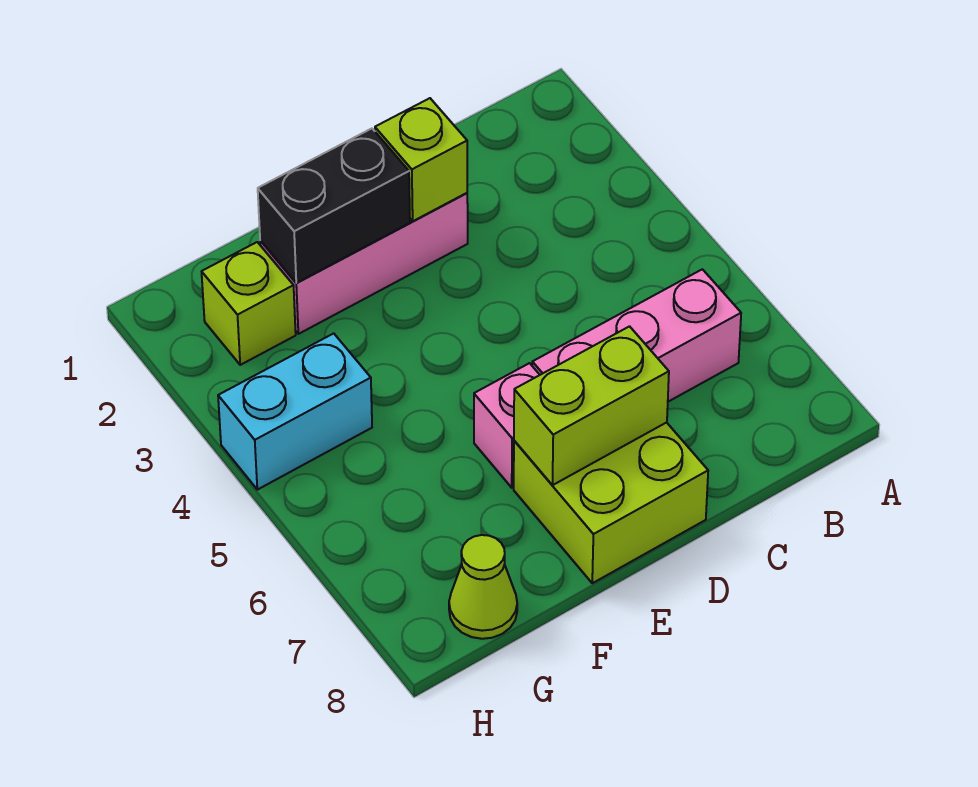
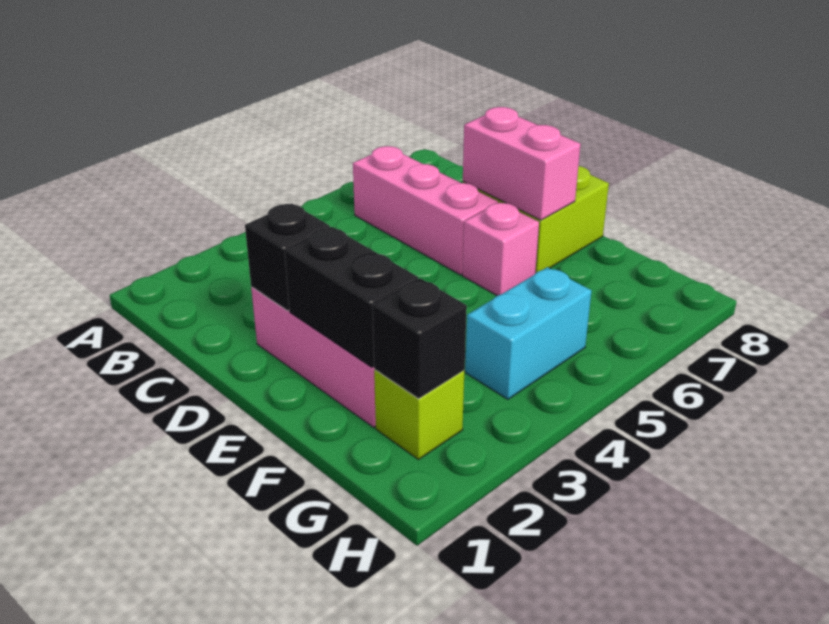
lime 1x1 brick [375,98,467,221] -> black 1x1 brick [245,203,330,311]
lime 1x2 brick [514,326,669,485] -> pink 1x2 brick [463,107,581,220]
none -> black 1x1 brick [373,278,467,399]
cyan 1x2 brick [218,333,372,490] -> cyan 1x2 brick turned to [465,267,592,399]
lime 1x1 cone [449,535,517,639] -> none

